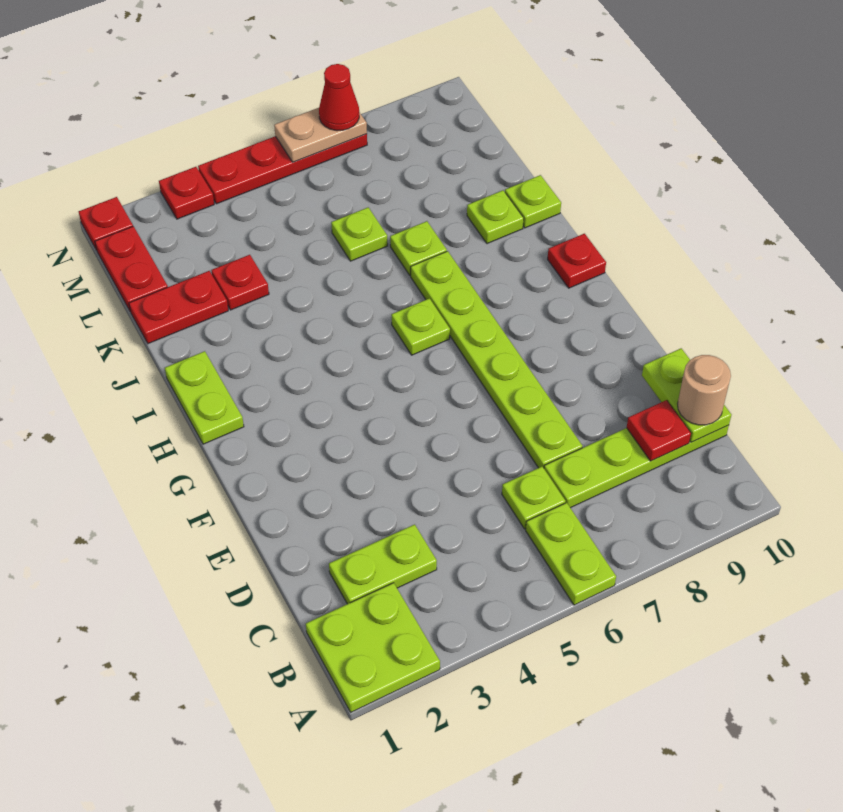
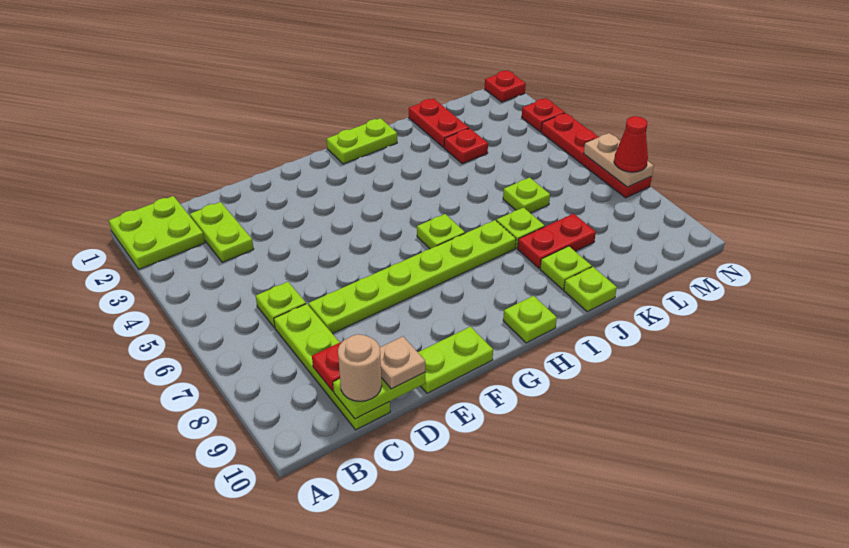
lime 1x2 plate [526,503,616,605] -> lime 1x2 plate moved to [418,327,493,393]
none -> tan 1x1 plate [380,336,425,389]
red 1x1 plate [548,234,606,288] -> lime 1x1 plate [503,296,557,343]
red 1x2 plate [95,226,168,312] -> red 1x2 plate moved to [518,214,596,269]

